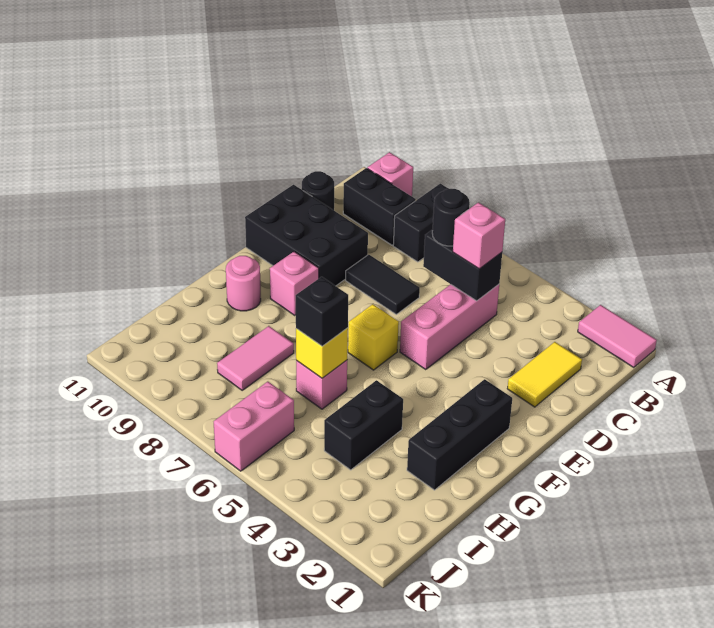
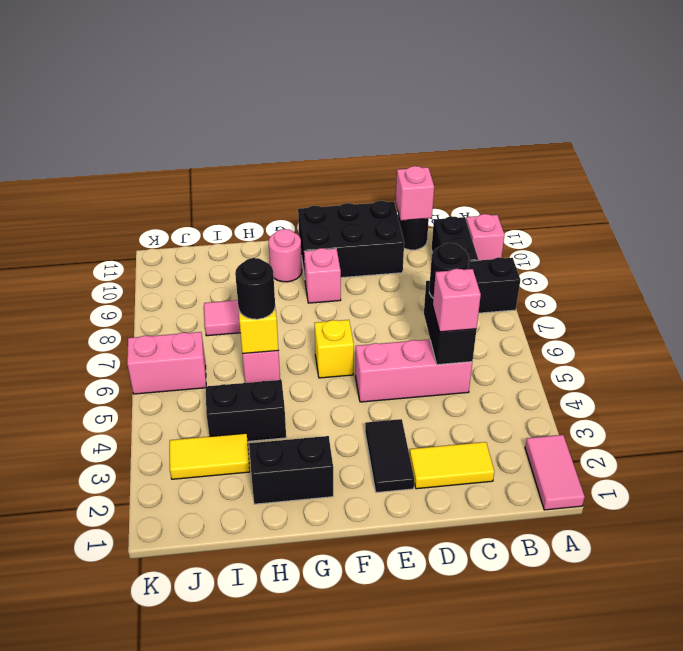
none -> pink 1x1 brick [396,166,434,221]
black 1x2 tile [346,255,420,314] -> black 1x2 tile moved to [365,419,414,493]
black 2x3 brick [245,185,368,286] -> black 2x3 brick turned to [298,201,404,278]
black 1x3 brick [407,379,512,490] -> black 1x2 brick [249,436,333,504]
black 1x1 brick [296,277,348,346] -> black 1x1 round brick [235,258,275,319]
none -> yellow 1x2 tile [170,433,250,479]

